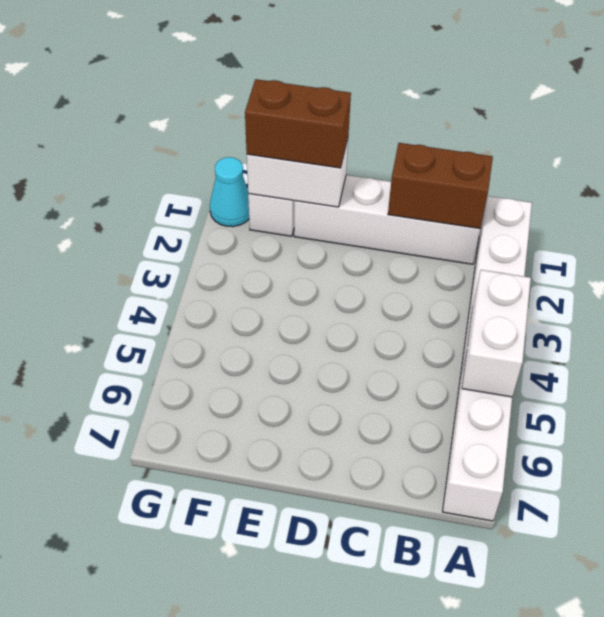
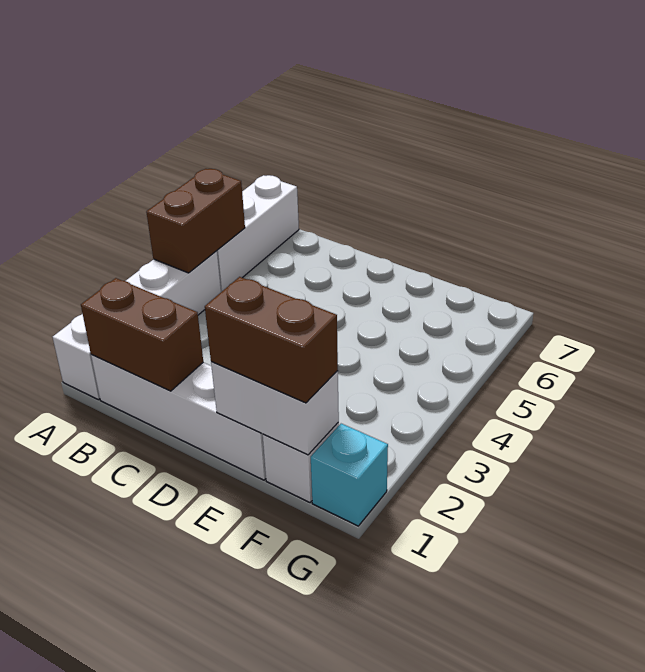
white 1x2 brick [462,270,531,397] -> brown 1x2 brick [146,169,245,273]
cyan 1x1 cone [210,157,249,227] -> cyan 1x1 brick [311,424,388,526]

